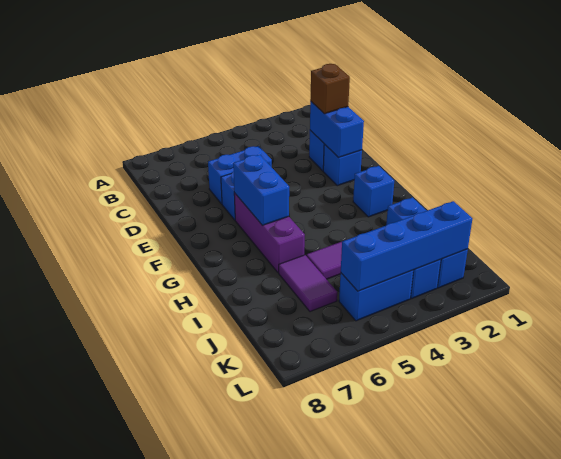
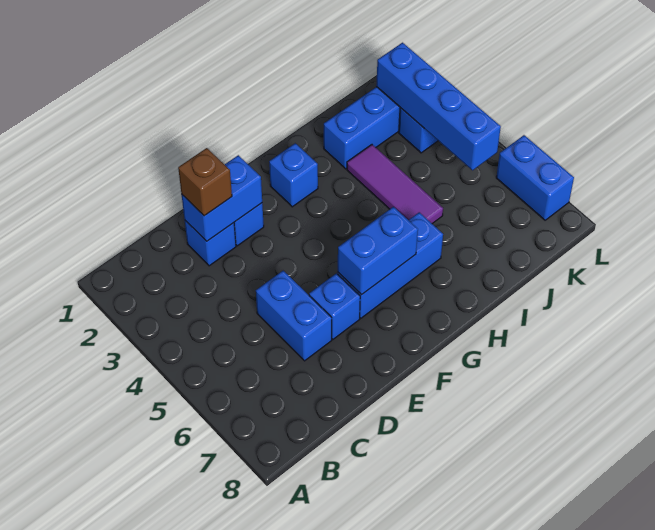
purple 1x3 brick [234,193,305,273] -> blue 1x3 brick [338,212,443,318]
purple 1x2 tile [279,255,337,312] -> none
blue 1x2 brick [339,270,413,321] -> blue 1x2 brick moved to [496,135,574,220]

